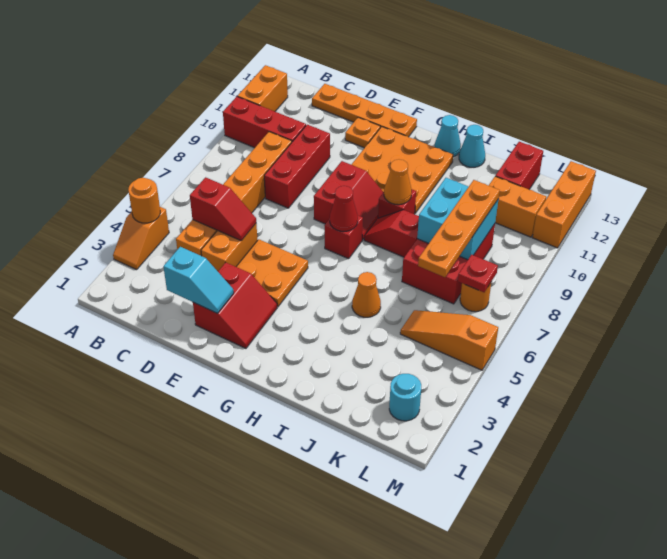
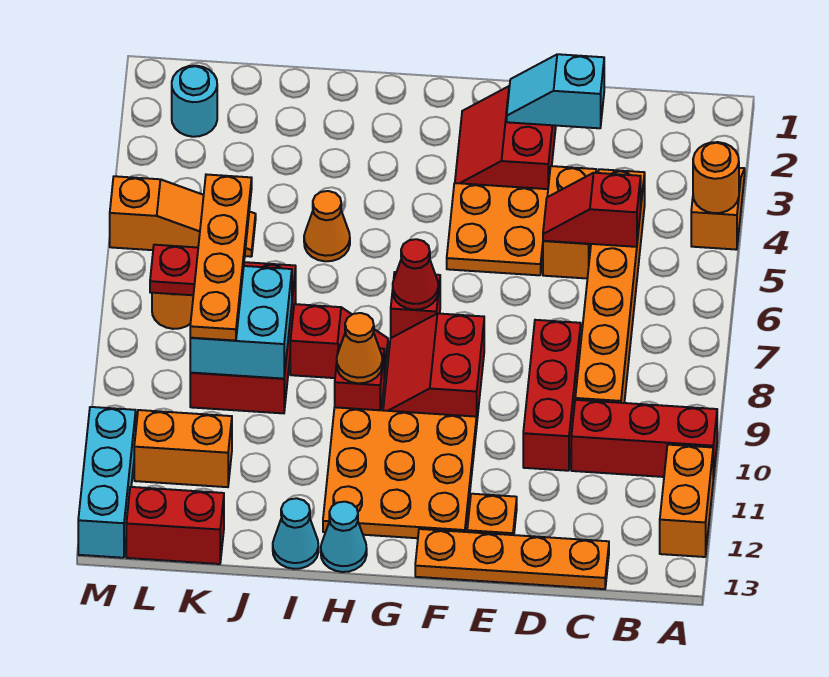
red 1x2 brick [496,142,543,189] -> red 1x2 brick turned to [126,487,224,564]
orange 1x3 brick [532,161,596,248] -> cyan 1x3 brick [78,407,136,558]

